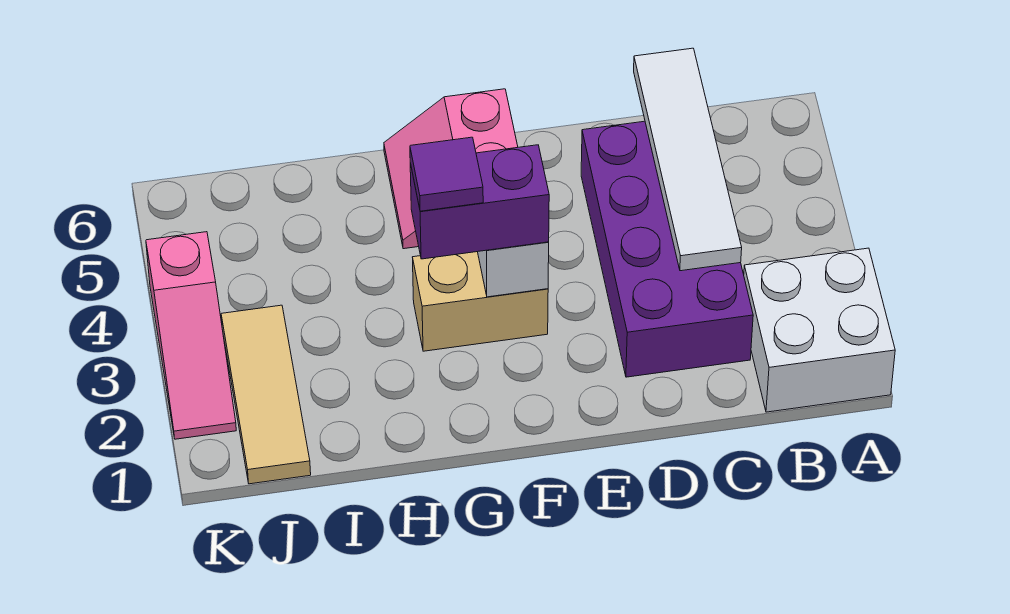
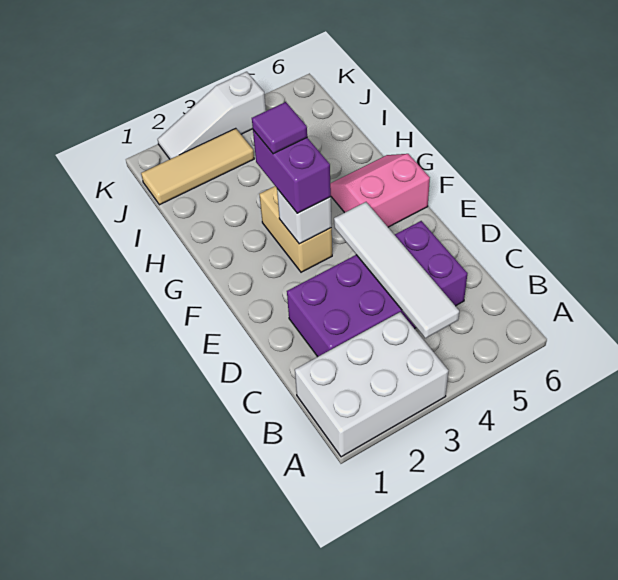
white 2x2 brick [744,248,895,412] -> white 2x3 brick [295,312,448,457]
white 1x4 tile [634,48,742,271] -> white 1x4 tile turned to [334,202,459,338]
pink 1x3 slope [146,232,236,439] -> white 1x3 slope [158,72,266,159]

